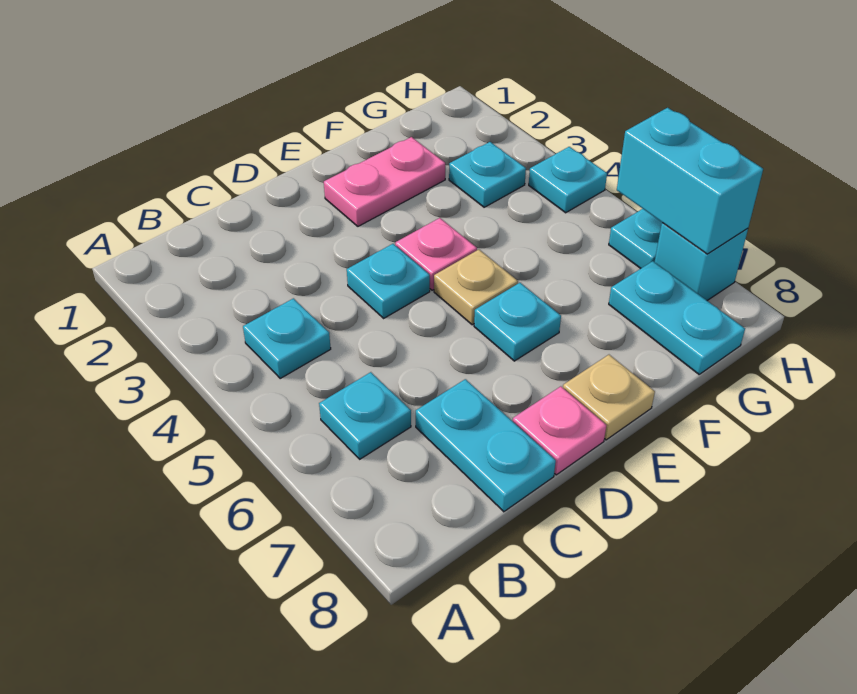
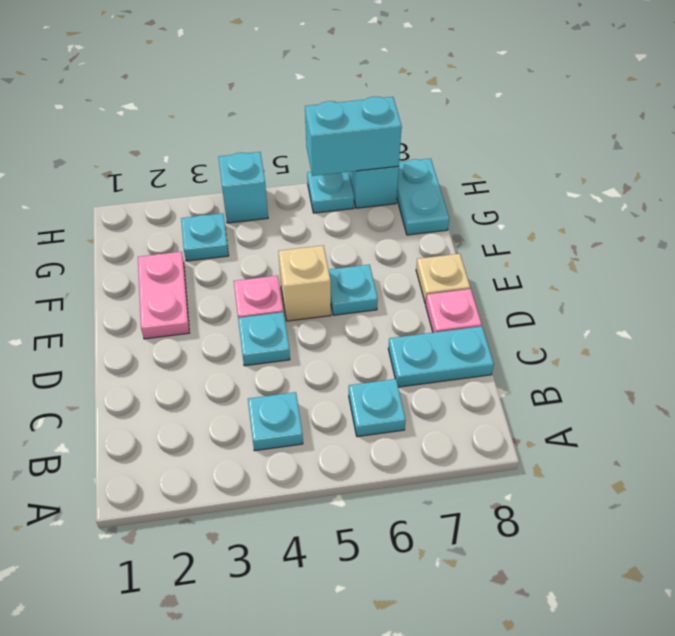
tan 1x1 plate [434,249,518,325] -> tan 1x1 brick [278,246,331,321]
cyan 1x2 plate [609,261,745,374] -> cyan 1x2 plate turned to [397,159,449,235]
cyan 1x1 plate [529,147,607,213] -> cyan 1x1 brick [219,152,268,223]

